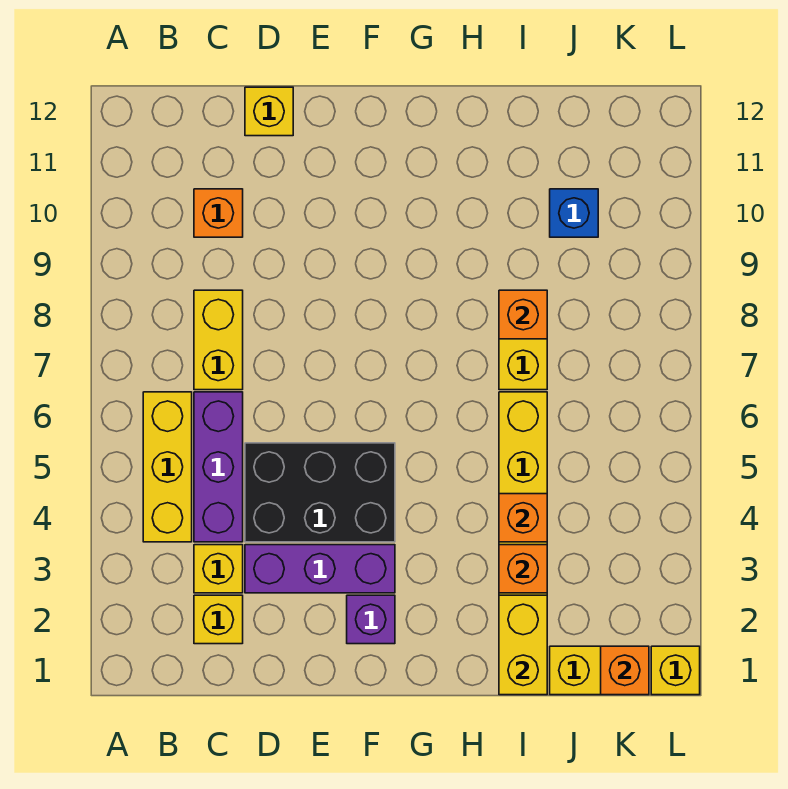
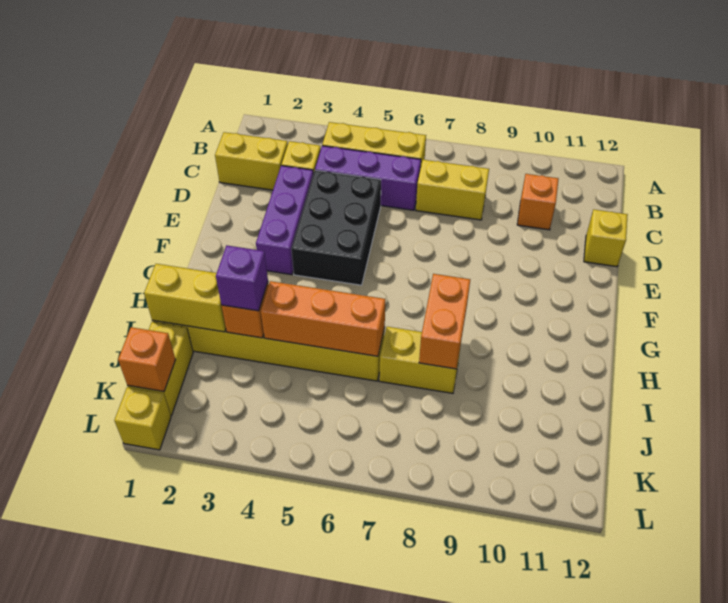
yellow 1x1 brick [194,595,243,644] -> yellow 1x2 brick [215,132,288,190]
purple 1x1 brick [347,595,395,644] -> purple 1x1 brick moved to [216,245,268,311]
orange 1x1 brick [499,494,547,542] -> orange 1x3 brick [261,281,385,356]
orange 1x1 brick [499,290,547,339] -> orange 1x2 brick [419,274,470,369]
blue 1x1 brick [550,189,598,237] -> none

